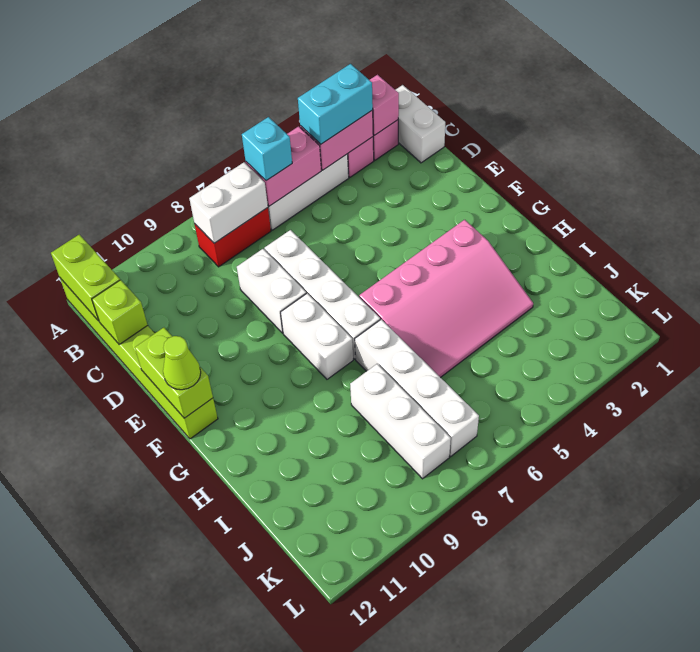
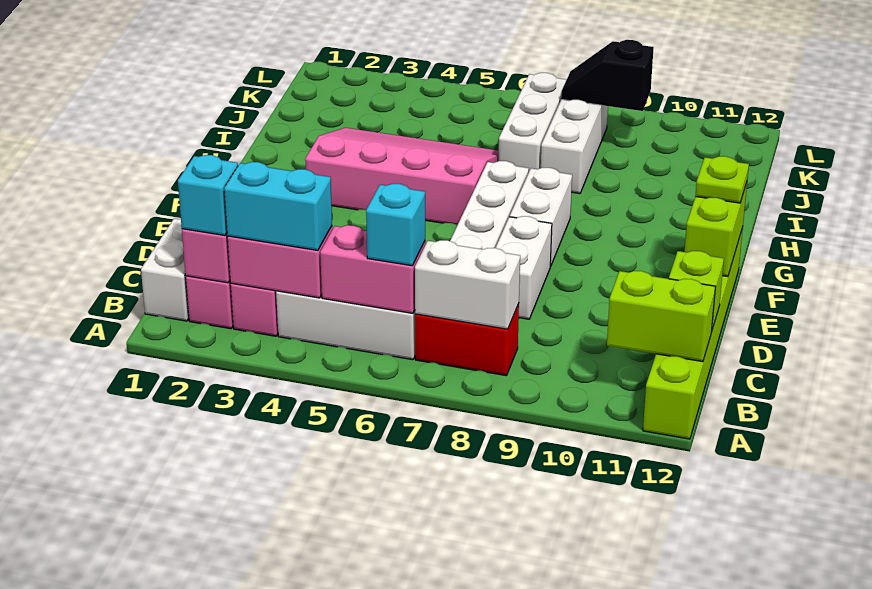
lime 1x2 brick [51,234,120,321] -> lime 1x2 brick turned to [607,271,716,362]
none -> cyan 1x1 brick [178,155,238,236]
lime 1x1 cone [163,336,201,390] -> lime 1x1 plate [695,156,749,203]
white 1x4 brick [355,319,479,457] -> white 1x3 brick [498,73,567,171]
none -> black 1x2 slope [561,40,654,111]

